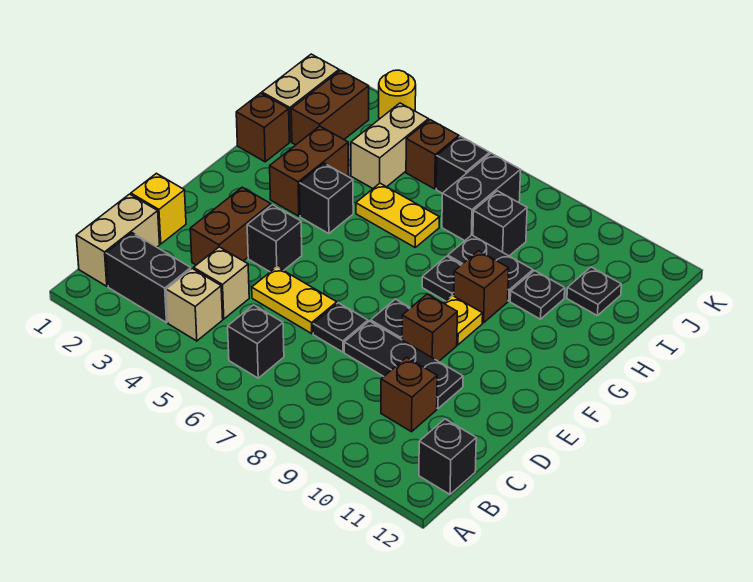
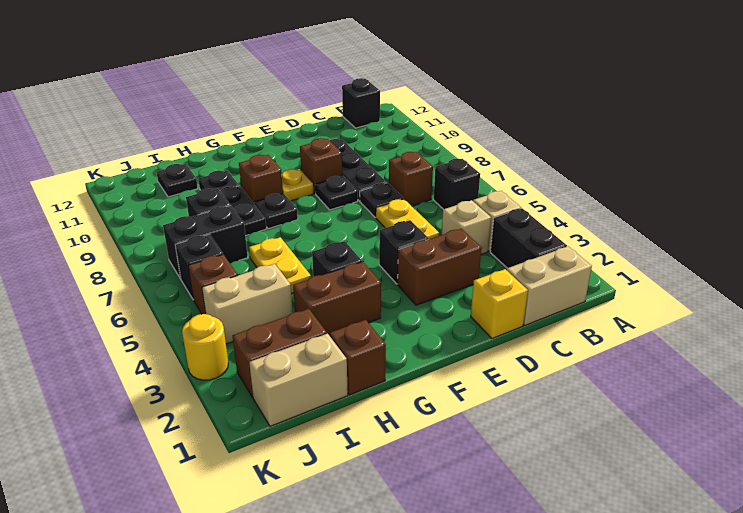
brown 1x1 brick [381,357,437,432] -> brown 1x1 brick moved to [389,152,433,206]

